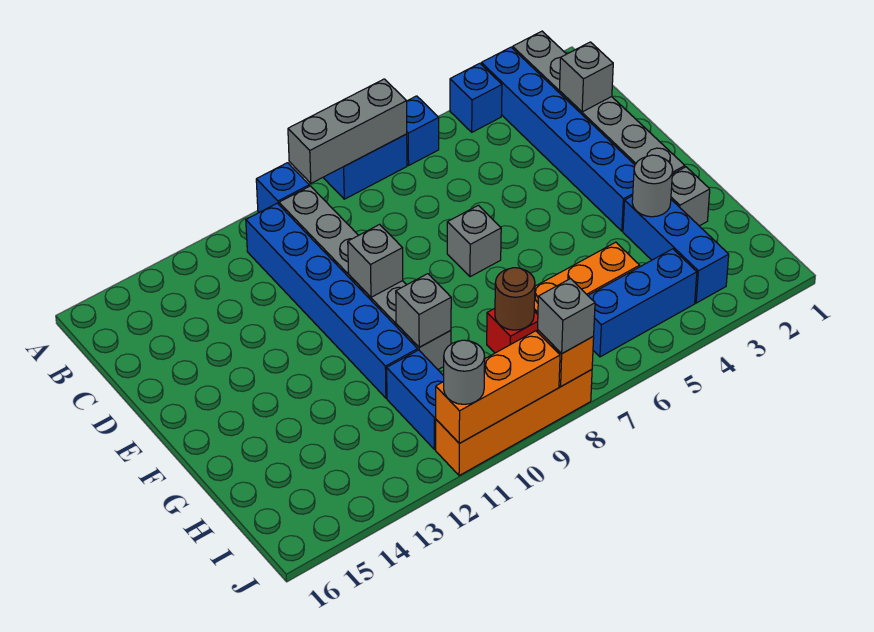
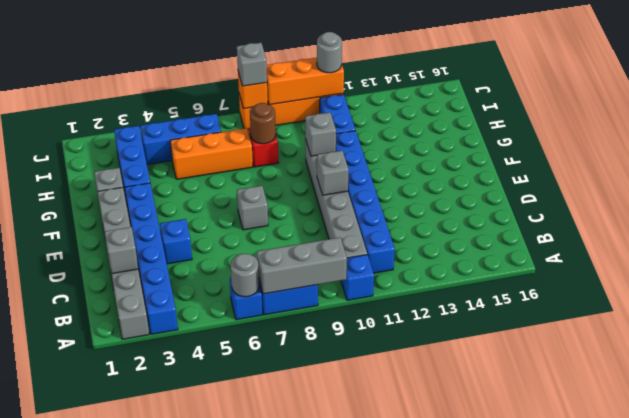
blue 1x1 brick [450,63,502,132] -> blue 1x1 brick moved to [160,219,192,264]
grey 1x1 round brick [632,155,673,217] -> grey 1x1 round brick moved to [231,254,259,297]

